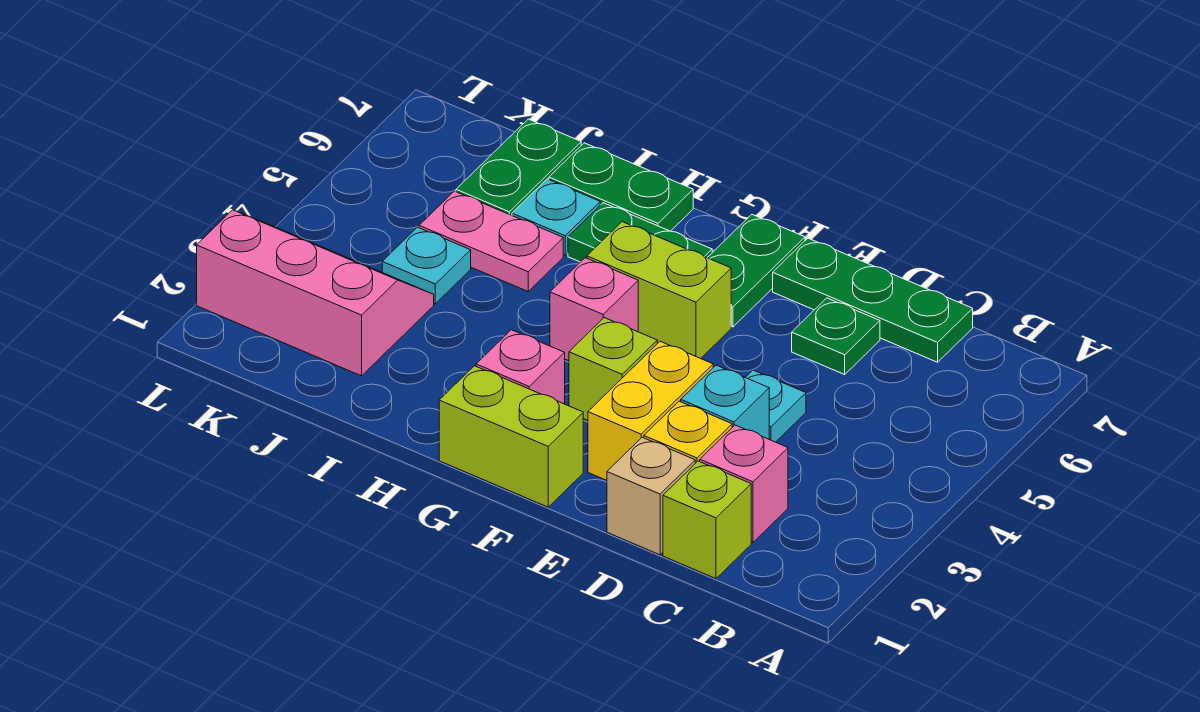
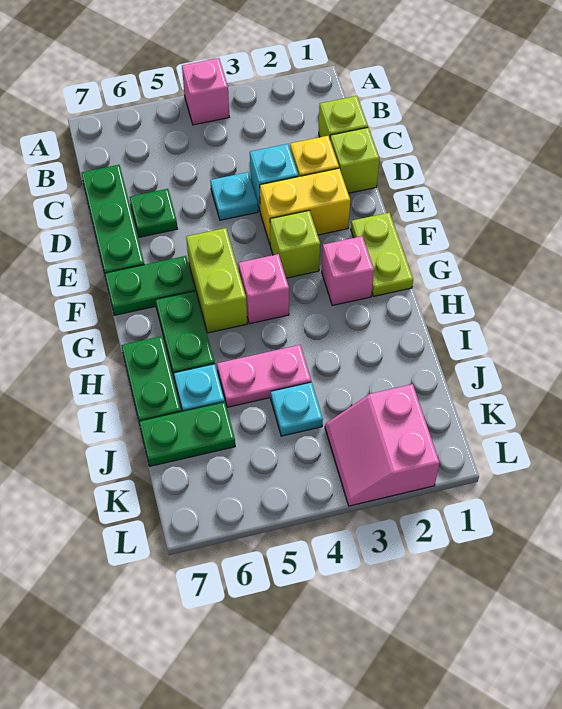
pink 1x1 brick [700,425,788,543] -> pink 1x1 brick moved to [182,58,229,125]
tan 1x1 brick [607,437,695,555] -> lime 1x1 brick [330,128,379,193]
lime 1x2 brick [439,366,583,507] -> lime 1x2 plate [351,213,413,296]
pink 1x2 plate [419,191,563,291] -> pink 1x2 plate turned to [217,345,311,407]
pink 2x3 slope [197,210,434,376] -> pink 2x2 slope [325,384,440,506]

